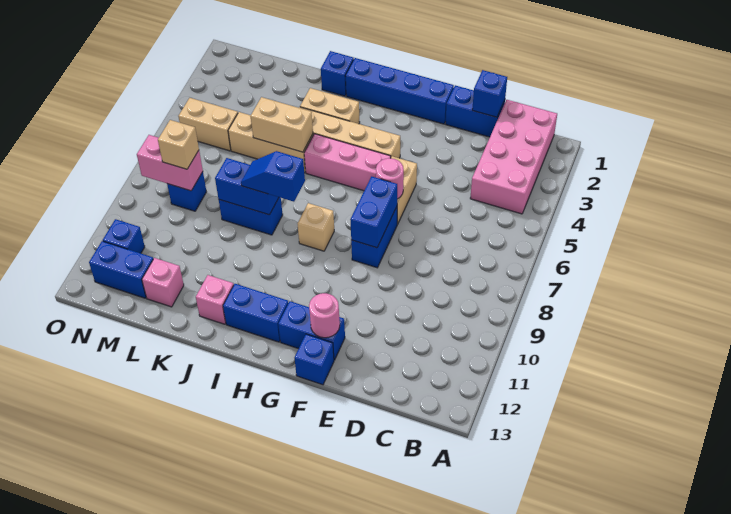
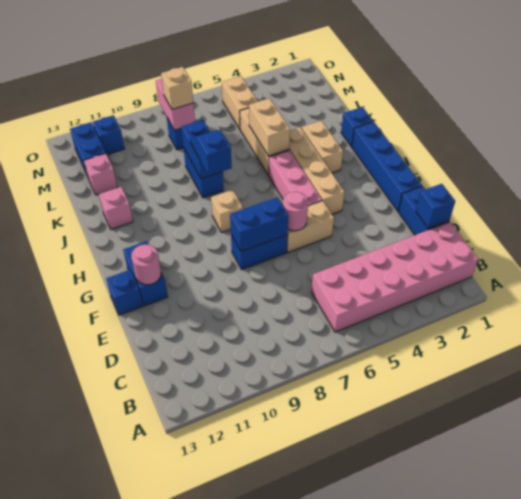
pink 2x4 brick [470,100,557,214] -> pink 2x6 brick [311,222,478,332]
blue 1x2 brick [223,284,288,342] -> none

